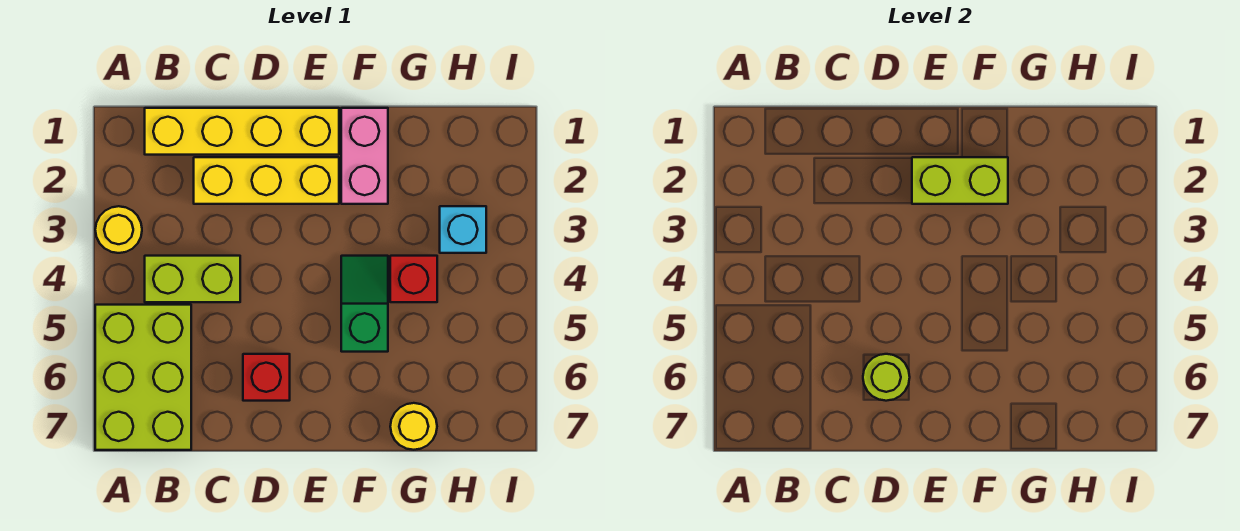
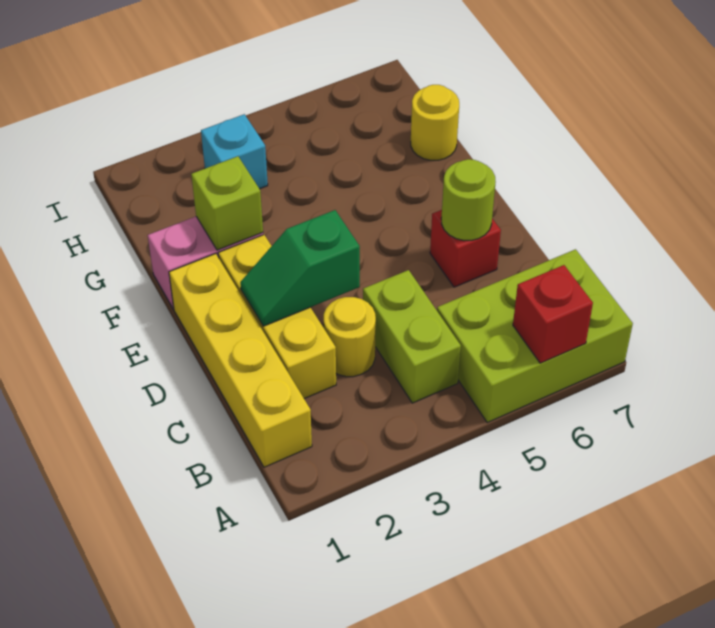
yellow 1x1 round brick [95,206,142,253] -> yellow 1x1 round brick moved to [324,297,376,377]
lime 1x2 brick [912,157,1008,204] -> lime 1x1 brick [191,156,263,250]
green 1x2 slope [341,256,388,352] -> green 1x2 slope moved to [240,210,360,326]
red 1x1 brick [390,256,437,302] -> red 1x1 brick moved to [513,265,593,363]

